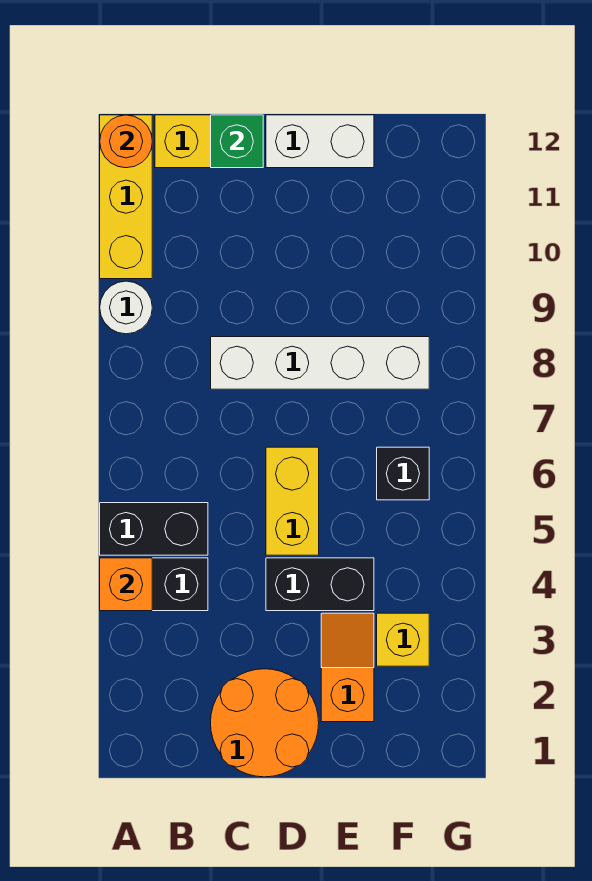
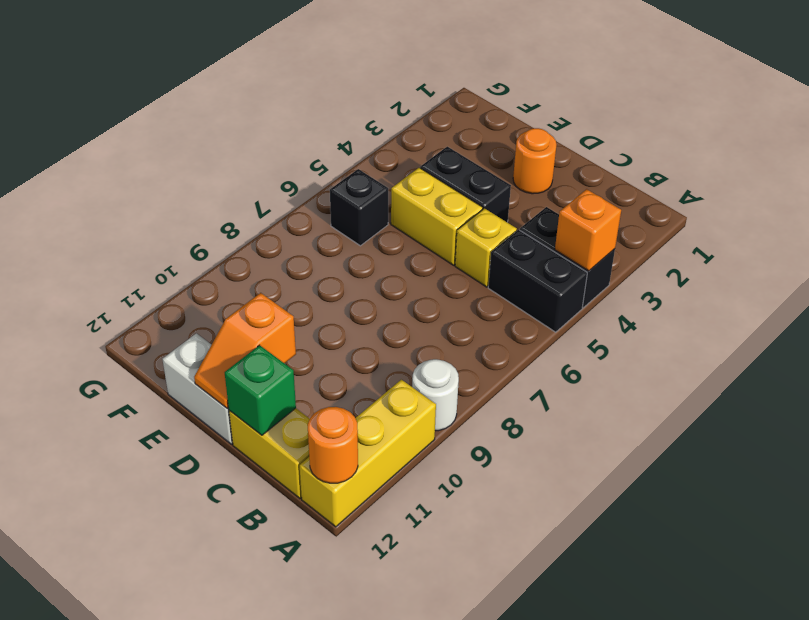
orange 2x2 round brick [211,669,319,777] -> orange 1x1 round brick [513,128,556,194]
white 1x4 brick [211,337,429,389] -> none
yellow 1x2 brick [266,447,319,555] -> yellow 1x2 brick turned to [391,168,483,265]
orange 1x2 slope [321,613,374,722] -> orange 1x2 slope moved to [194,293,296,408]
yellow 1x1 brick [377,613,429,666] -> yellow 1x1 brick moved to [455,209,517,287]

